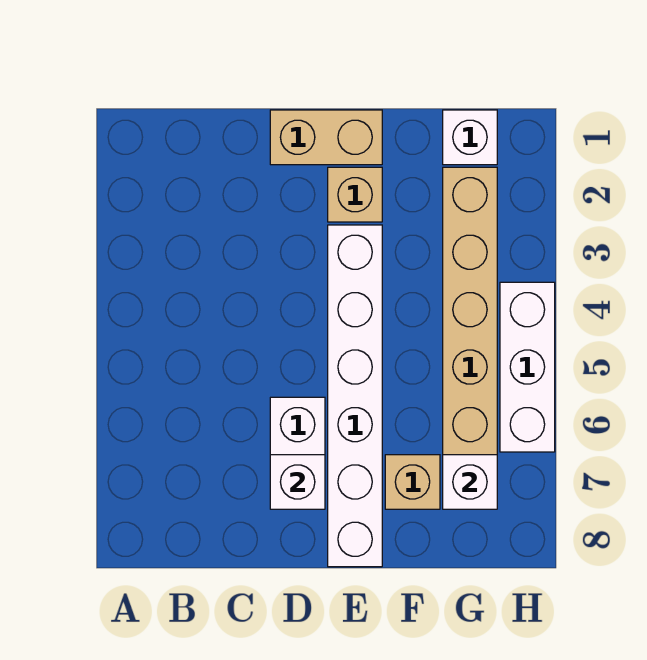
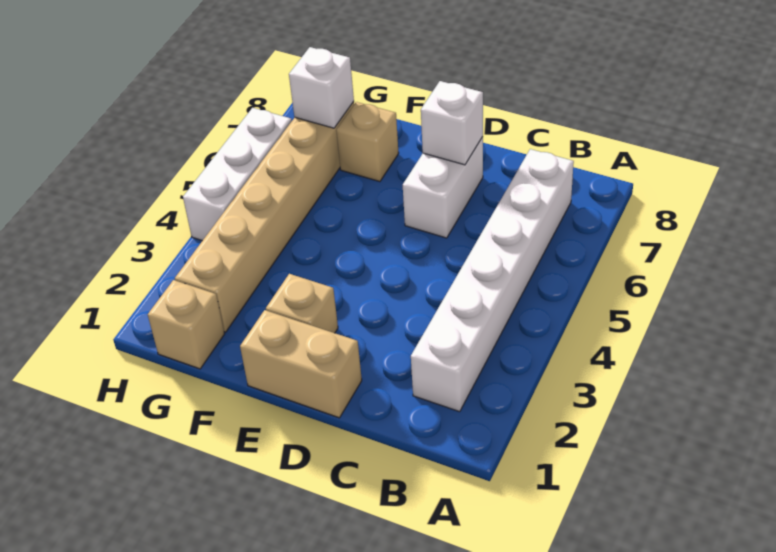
white 1x6 brick [328,225,382,567] -> white 1x6 brick moved to [411,149,574,412]
white 1x1 brick [443,110,497,165] -> tan 1x1 brick [148,280,224,369]

